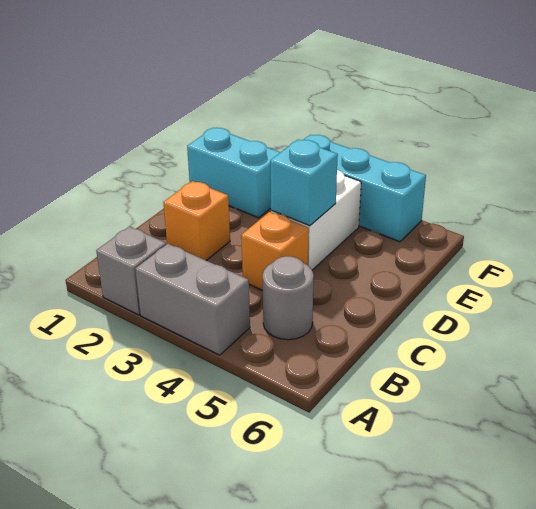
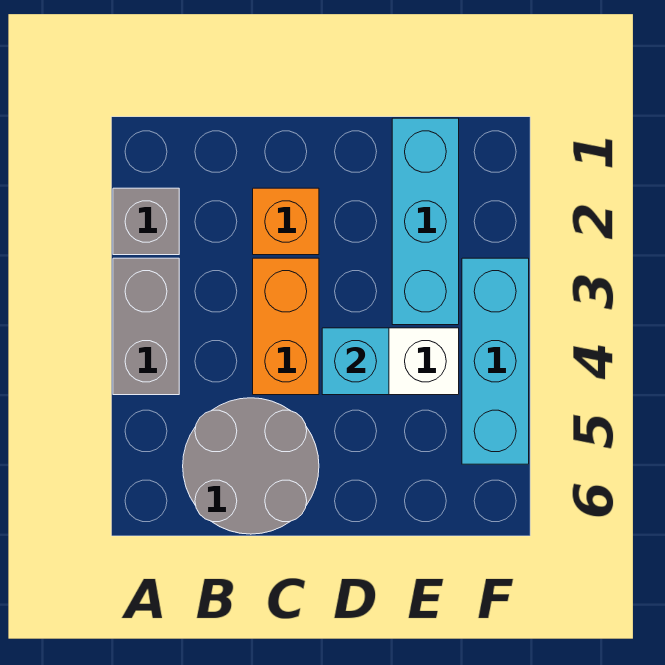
grey 1x1 round brick [262,256,314,340] -> grey 2x2 round brick [183,398,319,534]
orange 1x1 brick [241,212,309,290] -> orange 1x2 brick [253,258,319,395]
cyan 1x2 brick [187,128,281,218] -> cyan 1x3 brick [392,118,459,325]

